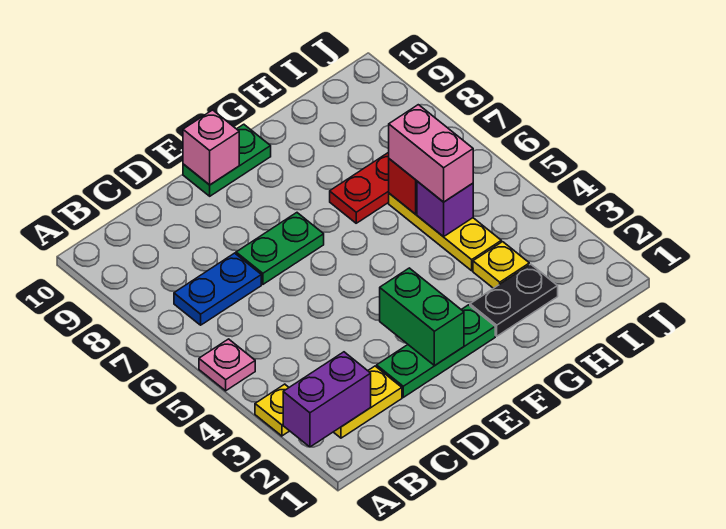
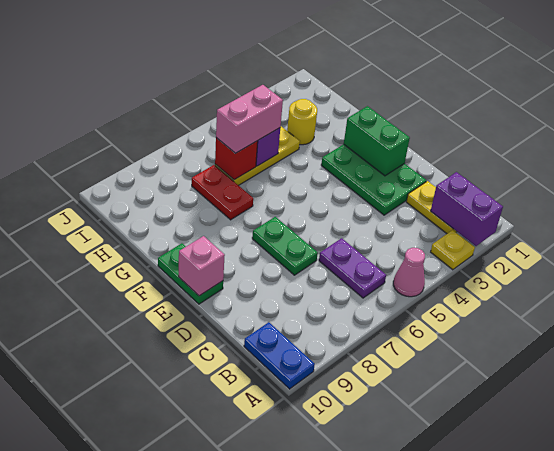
pink 1x1 plate [199,339,255,391] -> pink 1x1 cone [393,248,425,297]
none -> purple 1x2 plate [319,238,386,298]
blue 1x2 plate [174,253,261,325] -> blue 1x2 plate moved to [244,322,315,389]
green 1x3 plate [377,305,495,397] -> green 2x3 plate [321,144,426,215]
green 1x2 brick [380,268,464,365] -> green 1x2 brick turned to [344,106,410,176]
black 1x2 plate [470,264,558,336] -> none
yellow 1x1 plate [473,242,529,288] -> yellow 1x1 round brick [287,99,317,145]

